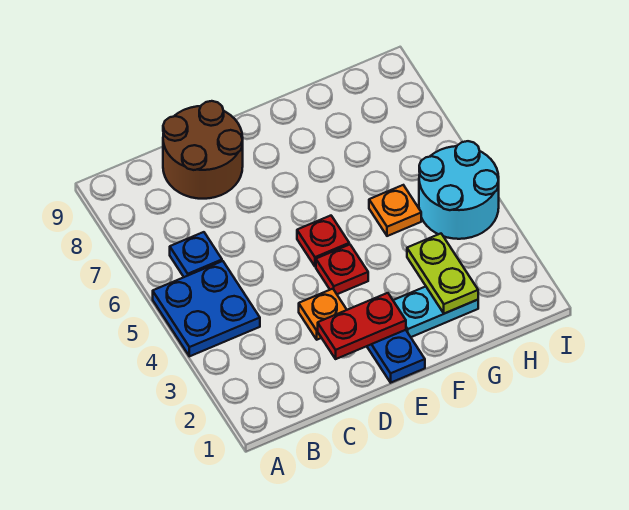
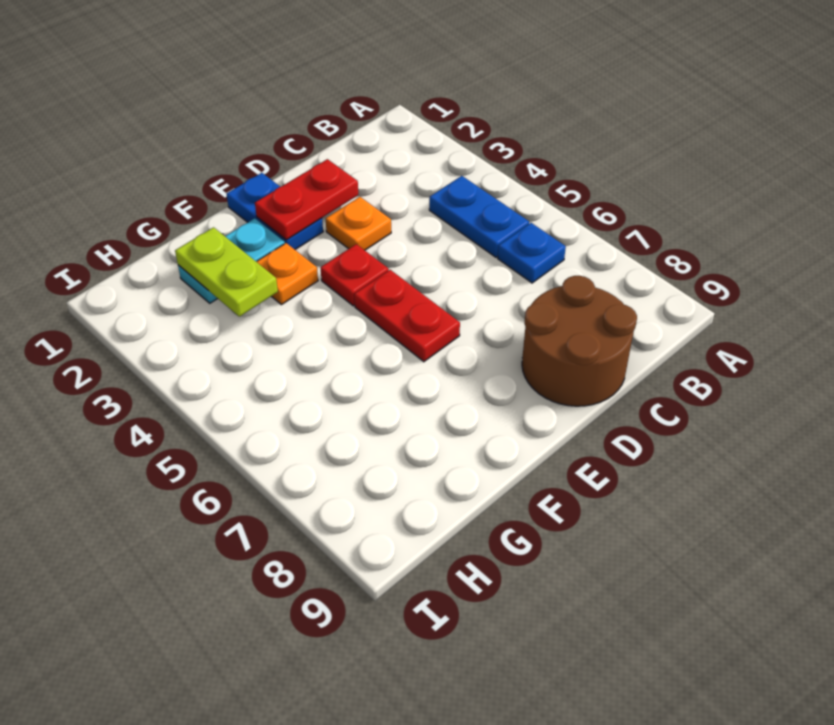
blue 2x2 plate [153,261,260,356] -> blue 1x2 plate [429,176,529,257]
red 1x1 plate [297,216,349,266] -> red 1x2 plate [354,270,460,362]
orange 1x1 plate [369,185,421,236] -> orange 1x1 plate moved to [256,243,318,305]
cyan 2x2 round brick [419,141,499,239] -> none

